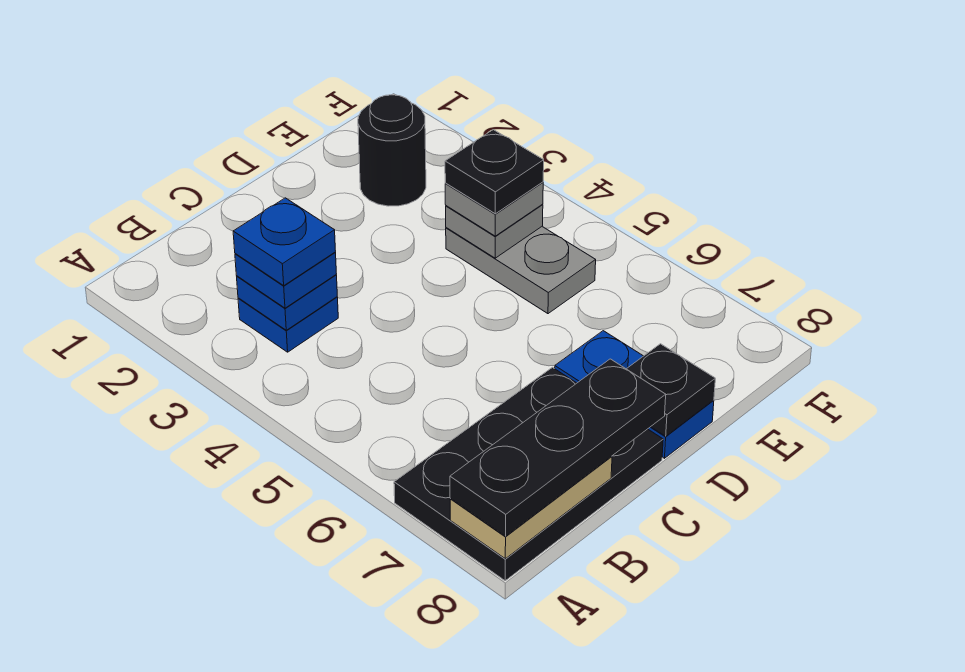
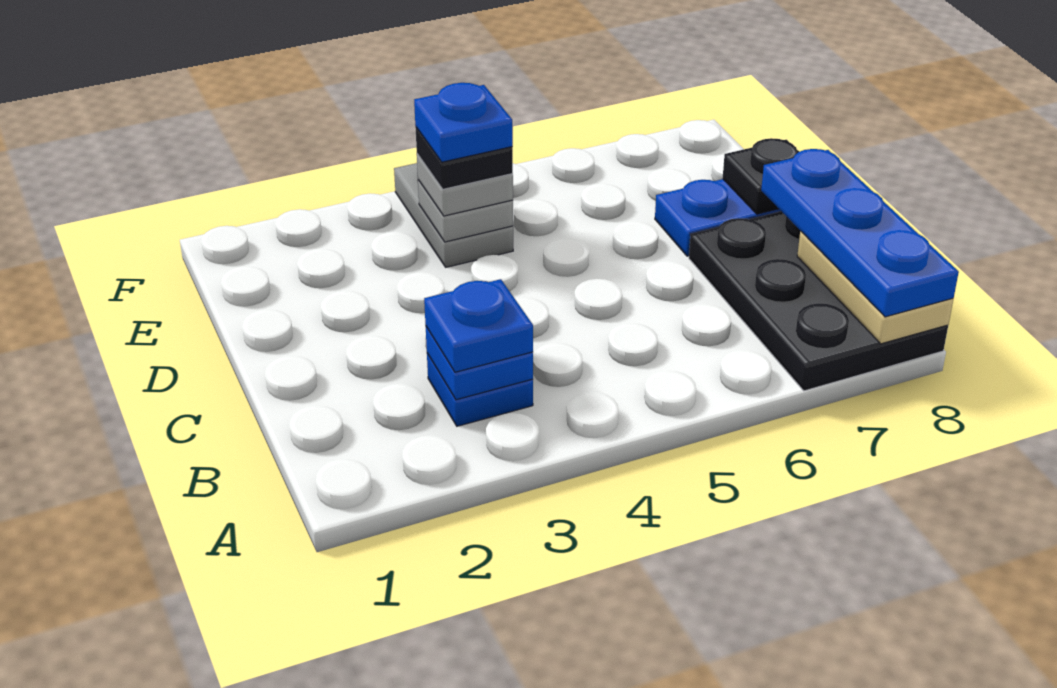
black 1x3 plate [450,359,666,536] -> blue 1x3 plate [761,149,959,317]
blue 1x1 plate [233,198,336,285] -> blue 1x1 plate moved to [414,83,513,162]
black 1x1 round brick [358,95,426,206] -> none
grey 1x2 plate [446,227,596,314] -> grey 1x2 plate turned to [394,163,513,267]

